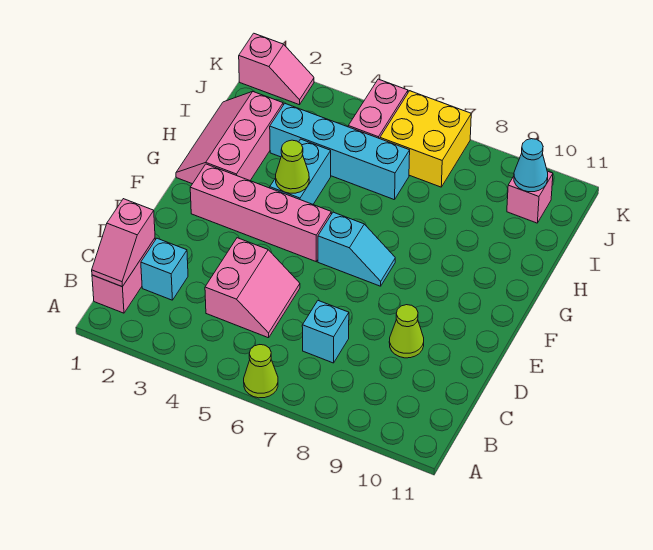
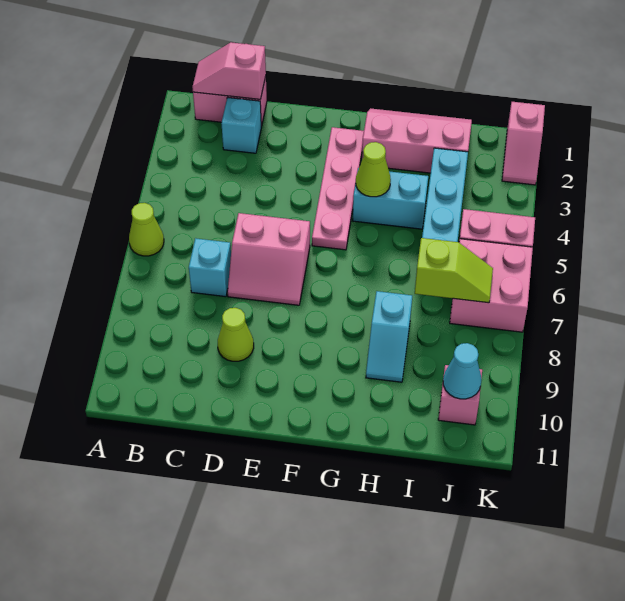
pink 2x2 slope [205,238,300,338] -> pink 2x2 slope moved to [228,213,310,305]
pink 1x4 brick [190,164,331,262] -> pink 1x4 plate [312,127,364,250]
cyan 1x2 slope [318,212,395,286] -> cyan 1x2 slope moved to [366,291,412,382]
none -> lime 1x2 slope [415,238,493,303]
yellow 2x2 brick [380,91,471,187] -> pink 2x2 brick [450,239,533,332]

